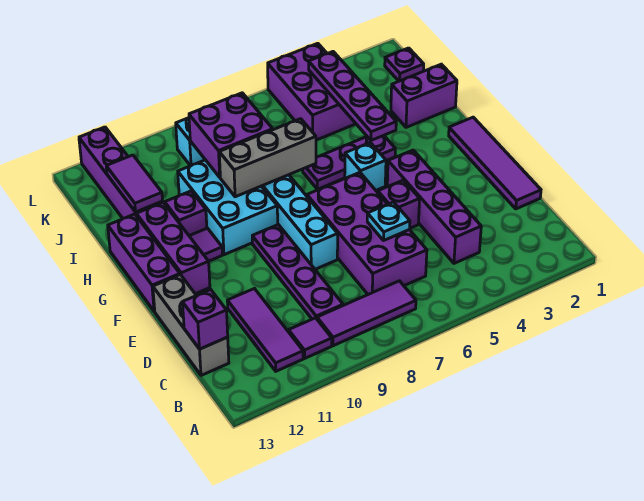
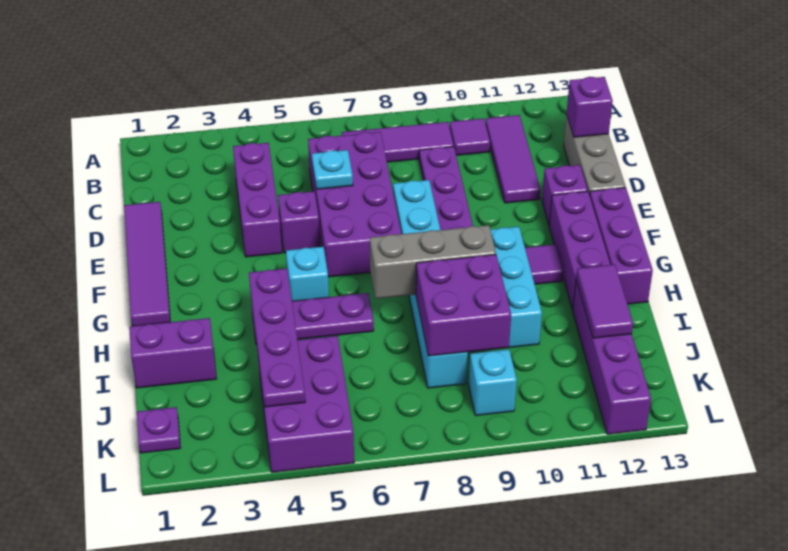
purple 1x4 brick [387,150,481,263] -> purple 1x3 brick [233,143,282,257]
purple 1x1 brick [165,191,207,236] -> purple 1x1 brick moved to [542,165,588,225]

